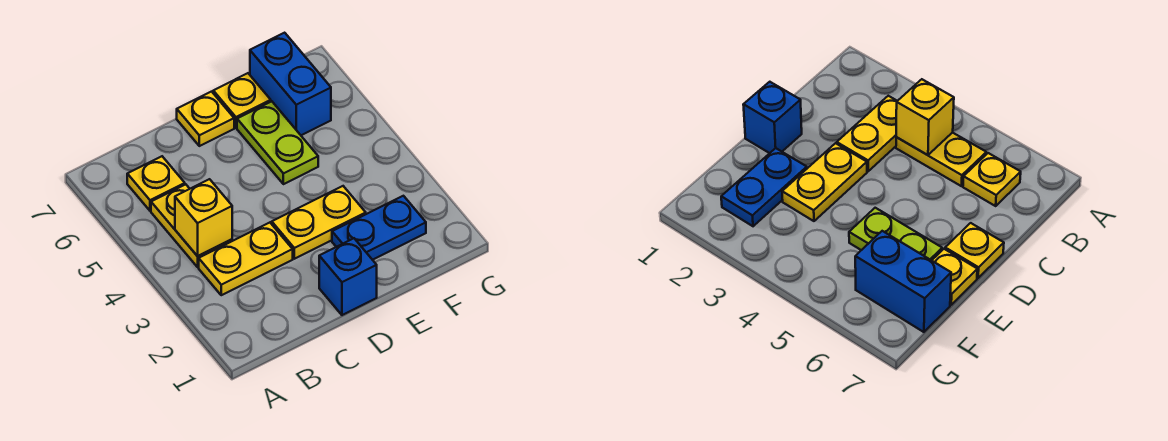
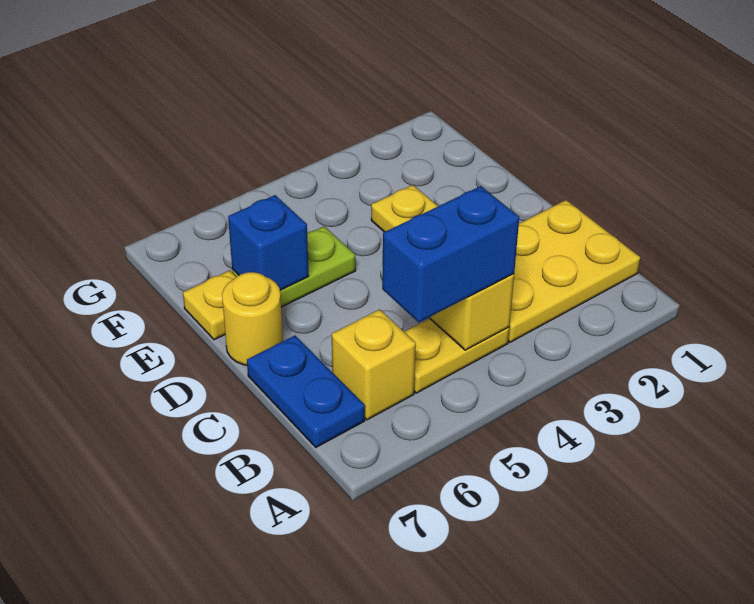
yellow 1x2 plate [199,223,293,295] -> yellow 2x3 plate [508,200,640,342]
yellow 1x1 plate [127,156,185,211] -> yellow 1x1 brick [332,309,416,420]
blue 1x1 brick [319,238,377,315] -> blue 1x1 brick moved to [228,195,309,290]
yellow 1x1 plate [177,92,234,146] -> yellow 1x1 round brick [222,272,283,365]
blue 1x2 plate [332,196,426,260] -> blue 1x2 plate moved to [247,336,365,447]
blue 1x2 brick [250,33,331,135] -> blue 1x2 brick moved to [382,186,519,322]

